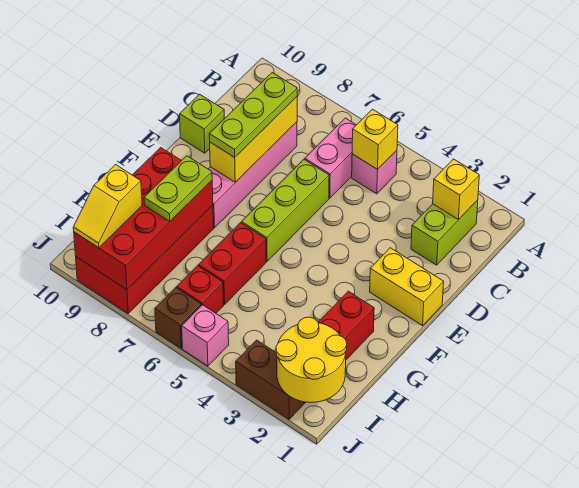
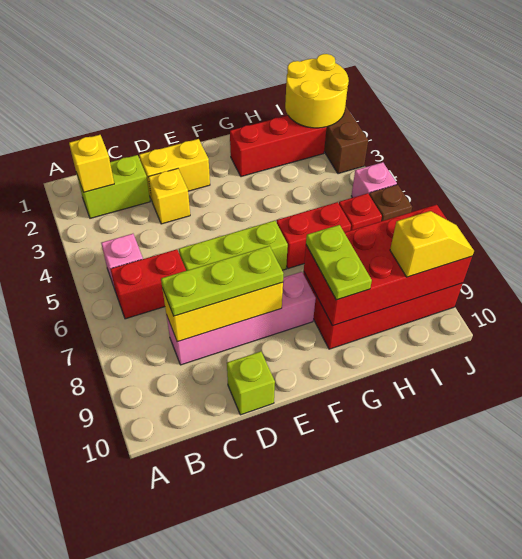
yellow 1x1 brick [352,109,398,169] -> yellow 1x1 brick moved to [149,169,190,224]
pink 1x2 brick [305,118,356,198] -> red 1x2 brick [110,249,186,319]
yellow 1x2 brick [370,248,444,326] -> yellow 1x2 brick turned to [139,139,210,200]
lime 1x2 plate [144,156,212,221] -> lime 1x2 plate turned to [306,225,372,300]

